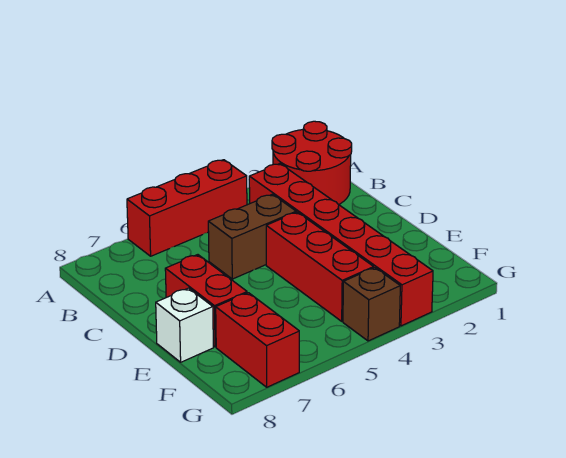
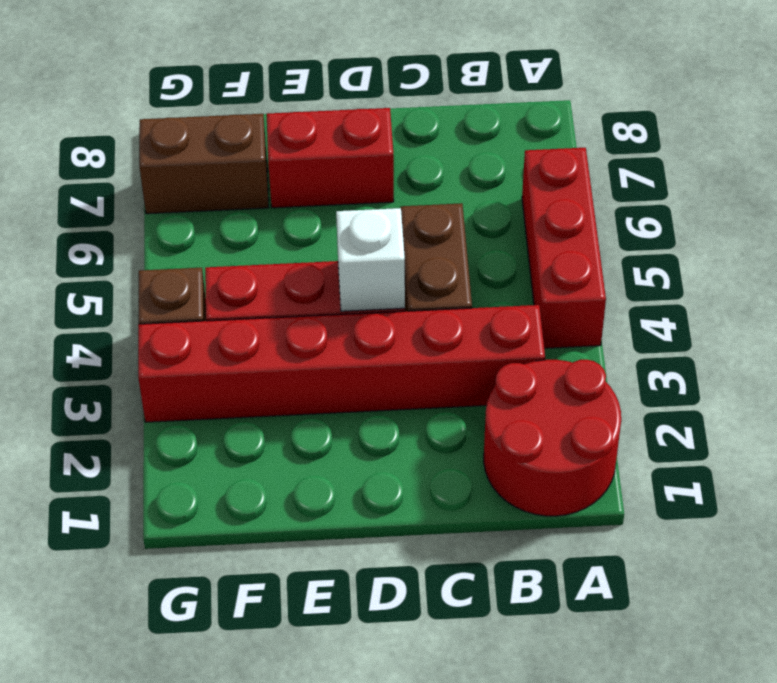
white 1x1 brick [156,288,213,362] -> white 1x1 brick moved to [336,208,405,311]
red 1x2 brick [216,293,299,387] -> brown 1x2 brick [139,114,268,214]

